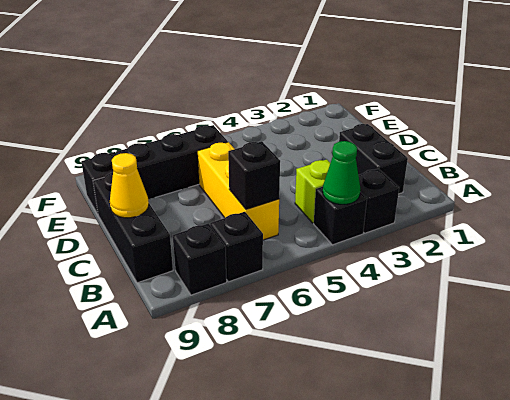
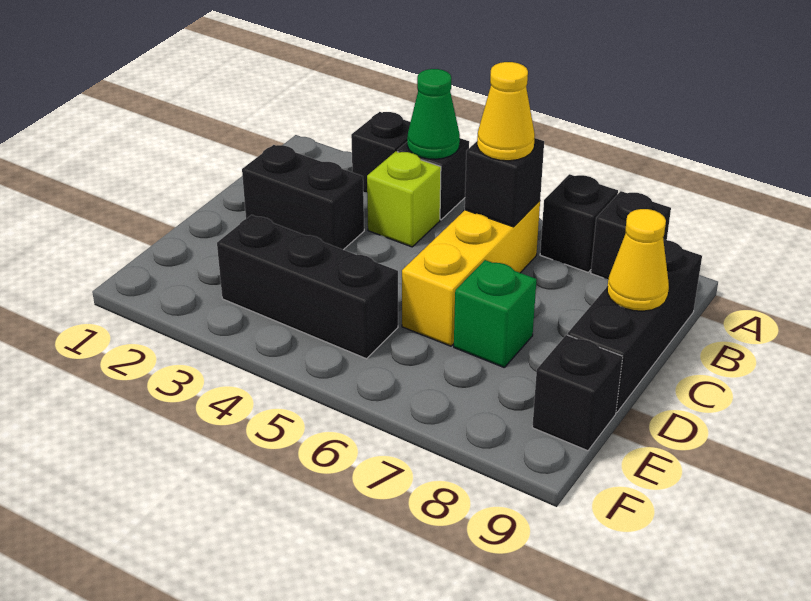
black 1x2 brick [339,124,408,194] -> black 1x2 brick turned to [242,145,364,250]
none -> yellow 1x1 cone [477,62,535,161]
none -> green 1x1 brick [454,260,537,368]
black 1x3 brick [117,125,228,200] -> black 1x3 brick moved to [217,215,398,359]

